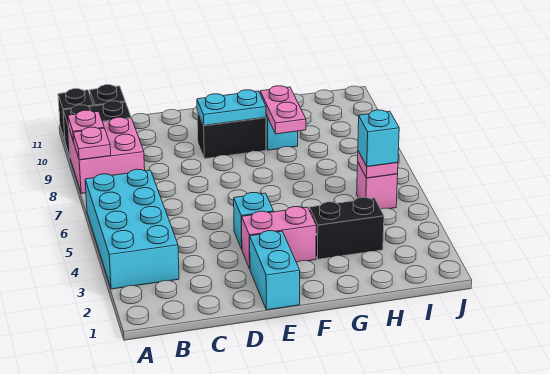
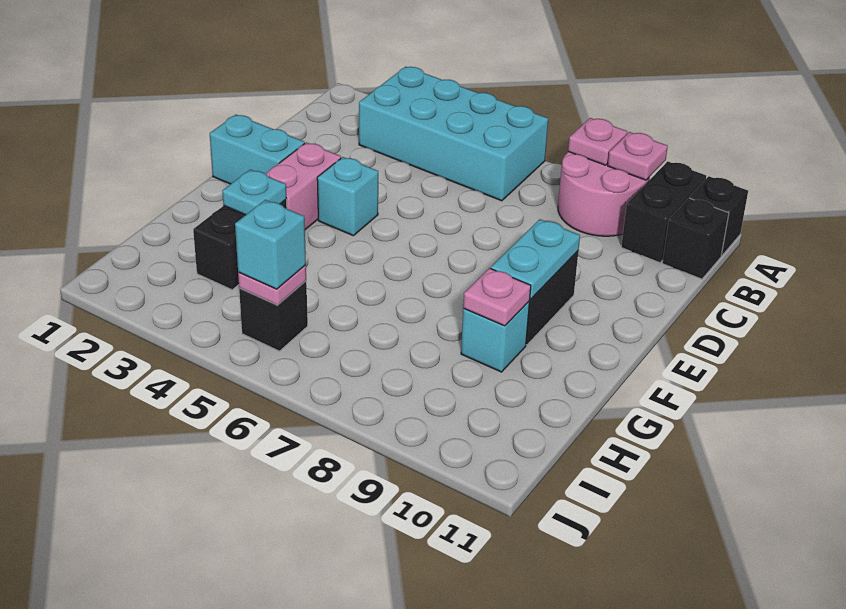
pink 2x2 brick [69,117,145,193] -> pink 2x2 round brick [558,152,649,236]
none -> cyan 1x1 plate [222,169,287,215]
pink 1x2 plate [260,86,306,134] -> pink 1x1 plate [463,268,531,326]
pink 1x1 brick [357,163,398,209] -> black 1x1 brick [239,281,308,351]

